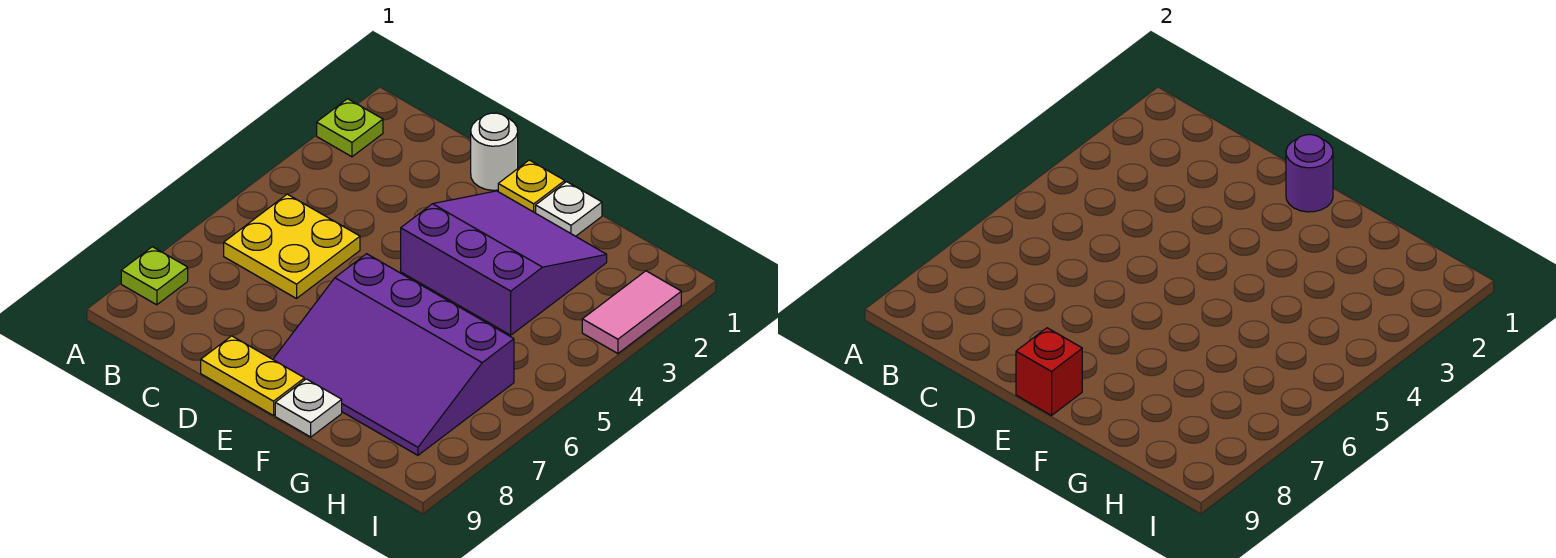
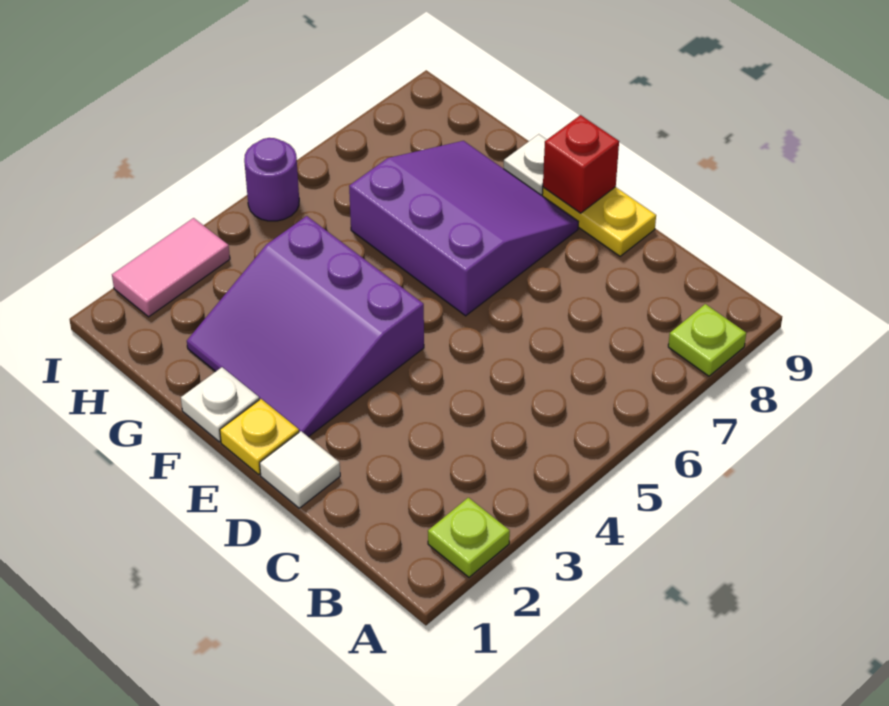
yellow 2x2 plate [224,194,360,298] -> none
white 1x1 round brick [471,113,518,190] -> white 1x1 tile [260,431,340,508]
purple 1x1 round brick [1286,135,1333,212] -> purple 1x1 round brick moved to [244,138,299,221]
purple 3x4 slope [273,254,514,455] -> purple 3x3 slope [349,141,578,316]

